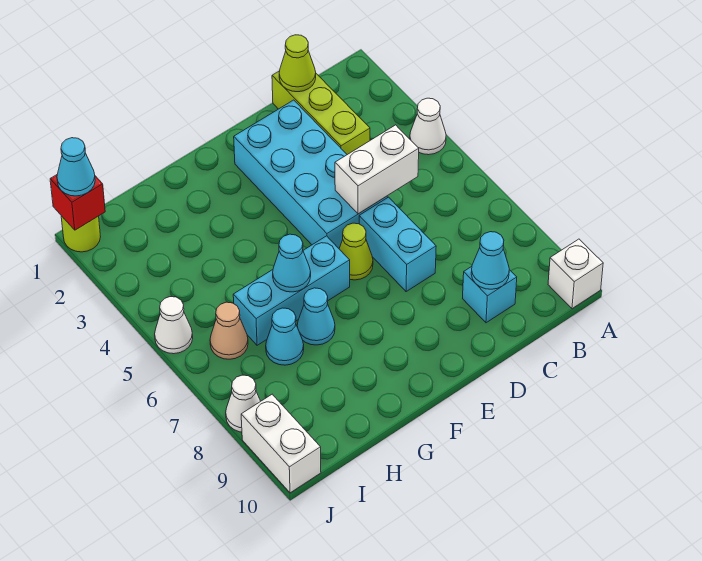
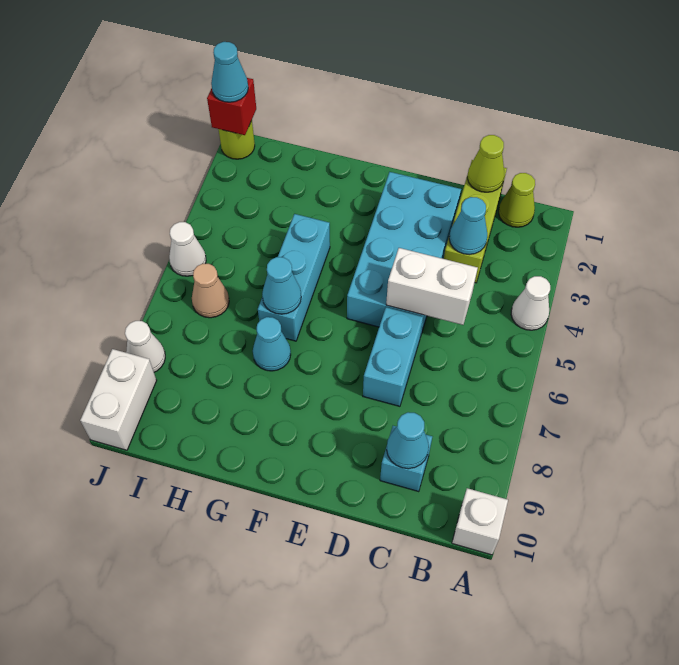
lime 1x1 cone [339,223,373,280] -> lime 1x1 cone moved to [499,173,535,227]
cyan 1x3 brick [233,236,350,345] -> cyan 1x3 brick turned to [258,214,330,341]
cyan 1x1 cone [266,308,304,365] -> cyan 1x1 cone moved to [449,197,487,255]

